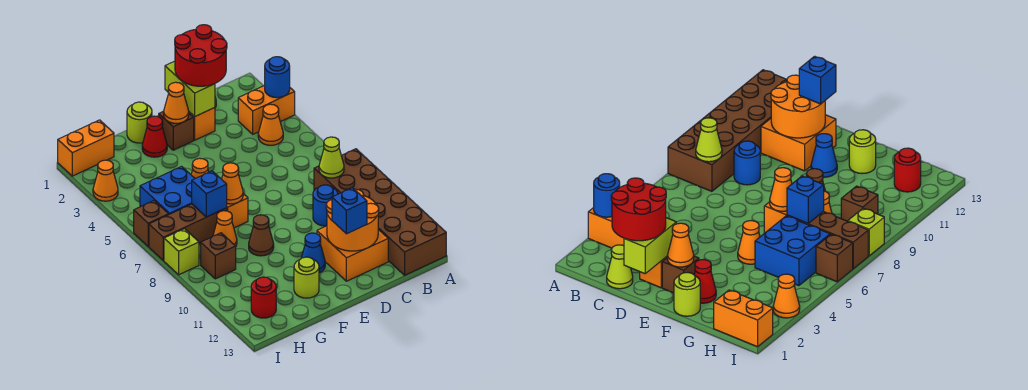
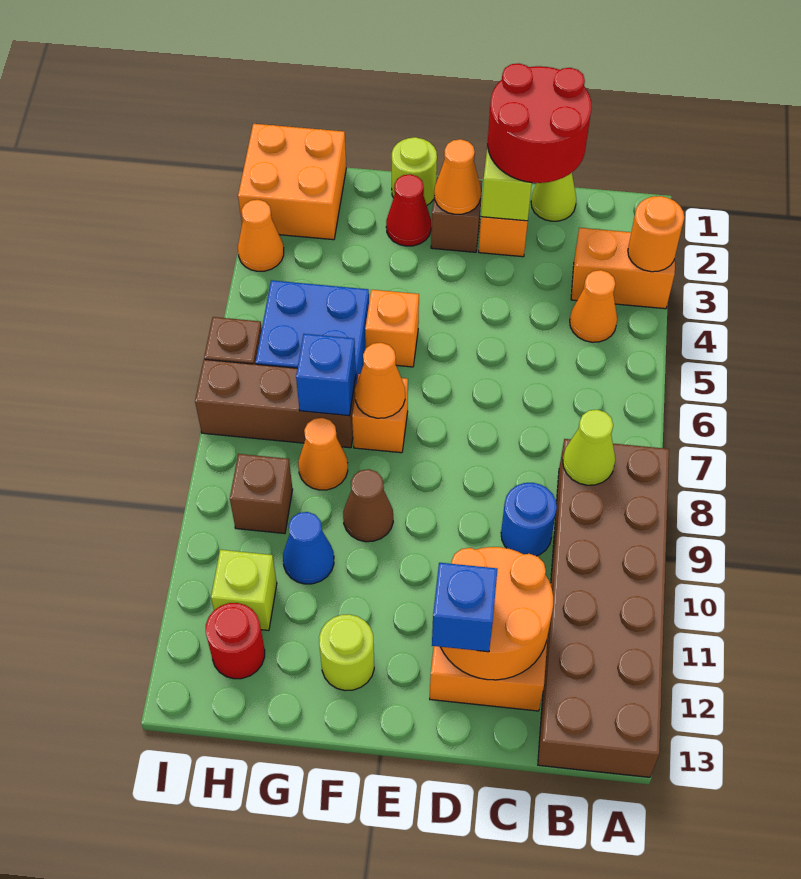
blue 1x1 round brick [265,57,290,98] -> orange 1x1 round brick [628,196,684,272]
blue 1x1 cone [301,233,325,273] -> blue 1x1 cone moved to [283,512,334,584]
orange 1x1 cone [191,158,208,179] -> orange 1x1 brick [365,290,419,367]
orange 1x2 brick [58,120,114,176] -> orange 2x2 brick [238,124,346,240]
lime 1x1 brick [164,229,199,275] -> lime 1x1 brick moved to [211,550,277,631]

